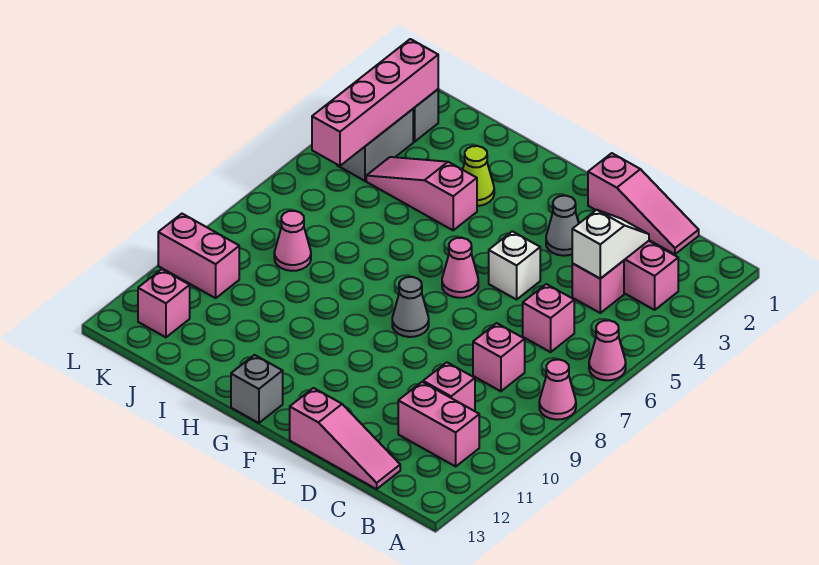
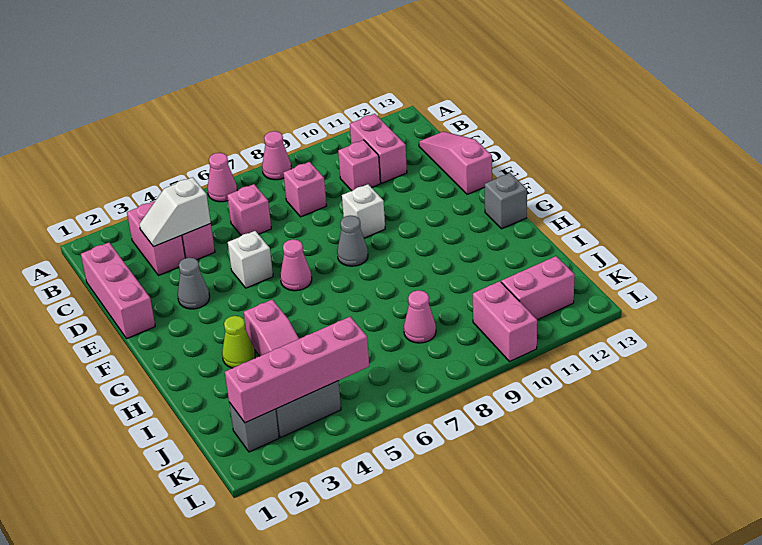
pink 1x3 slope [588,153,699,254] -> pink 1x3 brick [81,243,155,339]
none -> white 1x1 brick [342,184,385,238]
pink 1x1 brick [138,269,190,337] -> pink 1x2 brick [501,256,575,320]

